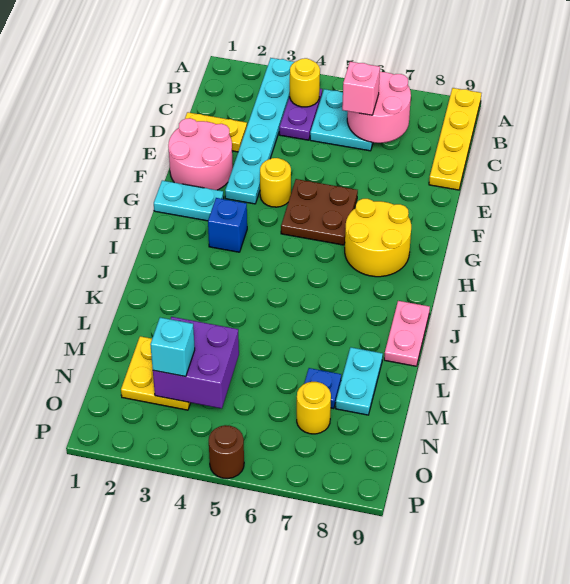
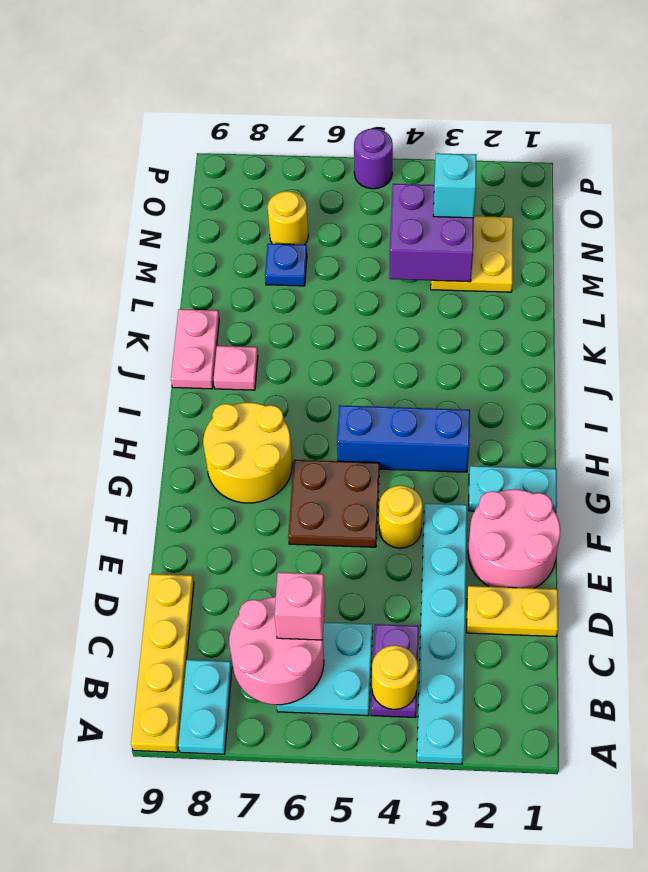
blue 1x1 brick [208,198,247,252] -> blue 1x3 brick [337,405,470,472]
none -> pink 1x1 plate [213,346,258,390]
cyan 1x2 plate [336,347,383,415] -> cyan 1x2 plate moved to [178,660,232,754]
brown 1x1 round brick [209,425,244,479] -> purple 1x1 round brick [354,129,393,189]

